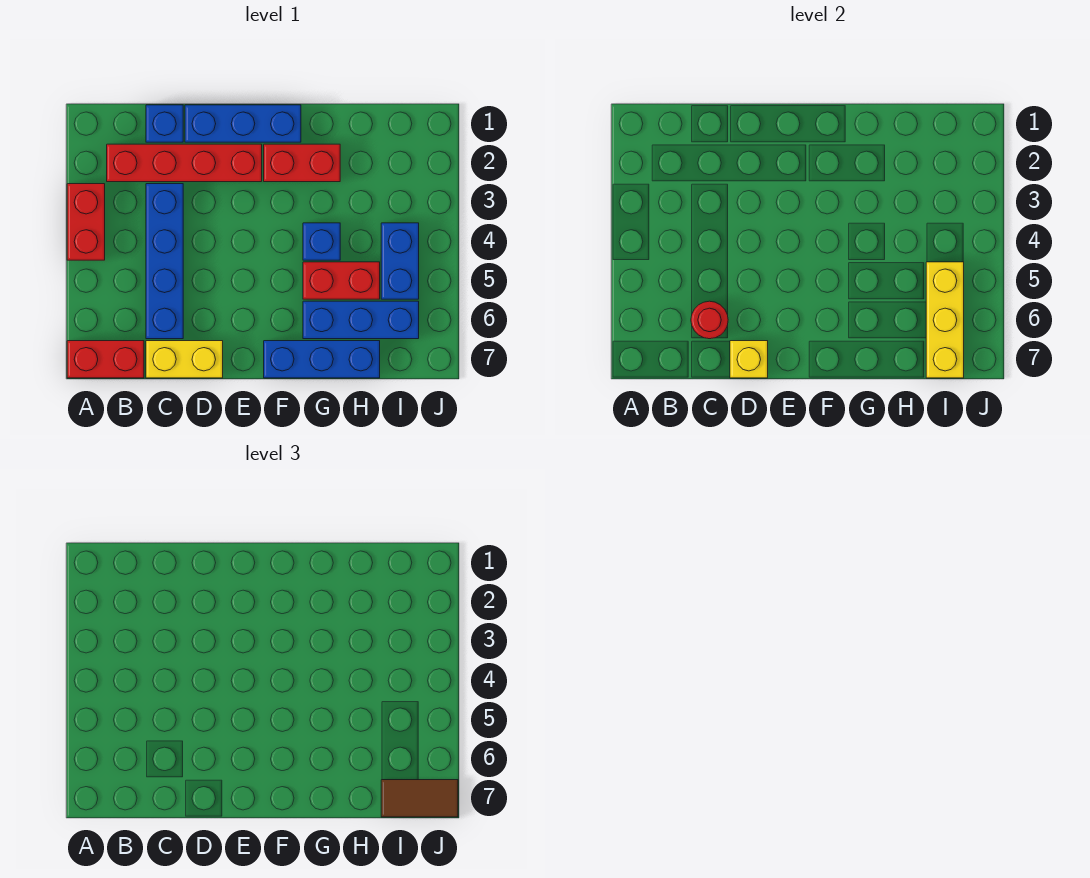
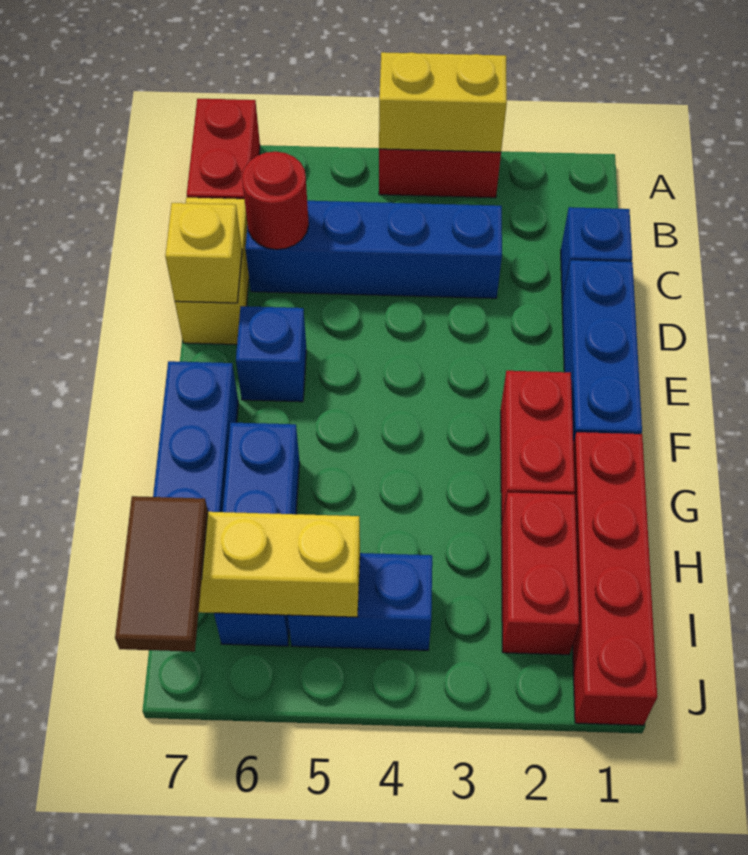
none -> yellow 1x2 brick [379,52,507,152]
red 1x4 brick [107,144,262,182] -> red 1x4 brick moved to [573,432,657,725]
blue 1x1 brick [303,223,340,260] -> blue 1x1 brick moved to [236,306,306,402]
red 1x2 brick [303,262,380,299] -> red 1x2 brick moved to [501,493,579,655]

